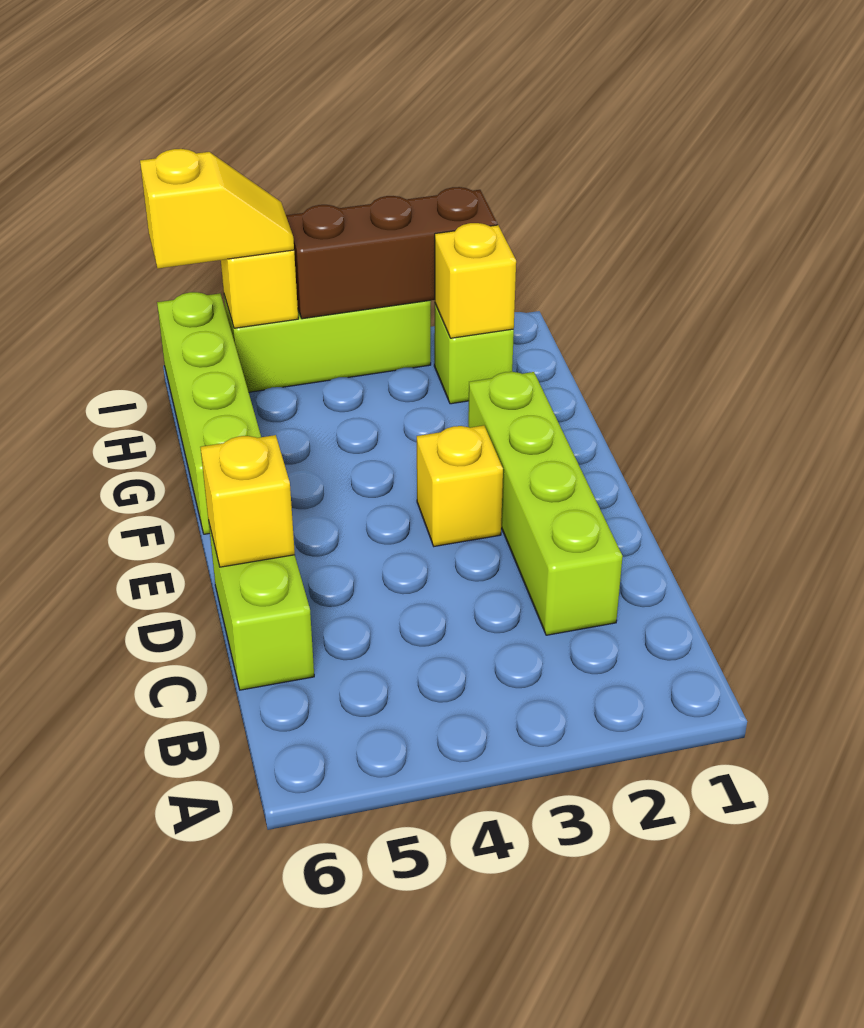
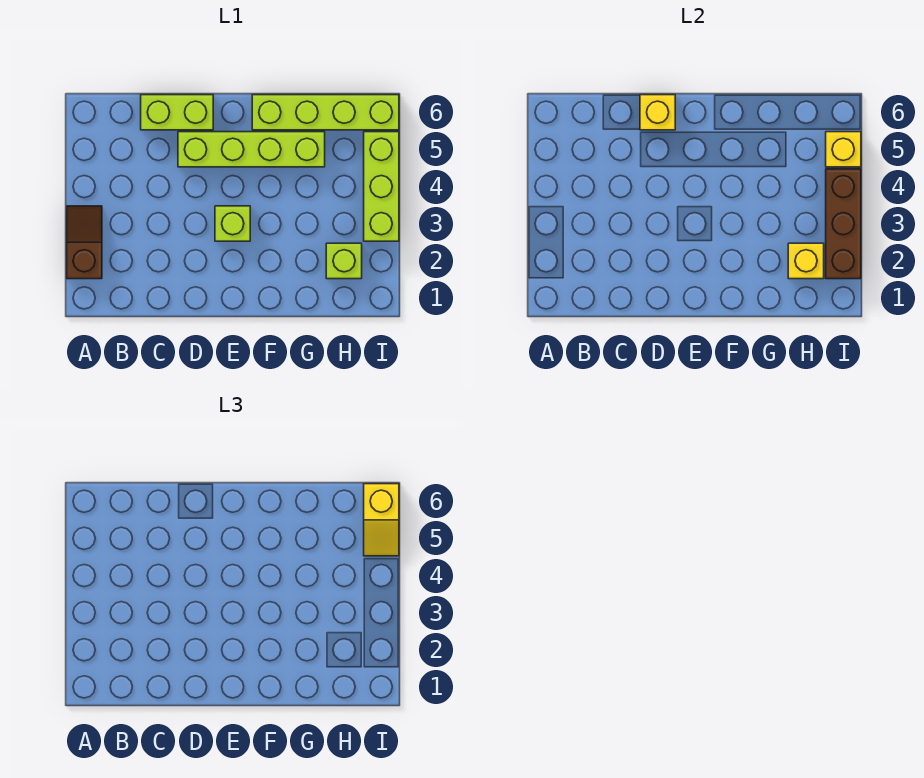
none -> brown 1x2 slope [67,206,102,279]
lime 1x4 brick [468,372,623,635] -> lime 1x4 brick moved to [178,132,325,167]
yellow 1x1 brick [417,426,503,546] -> lime 1x1 brick [215,206,250,241]

